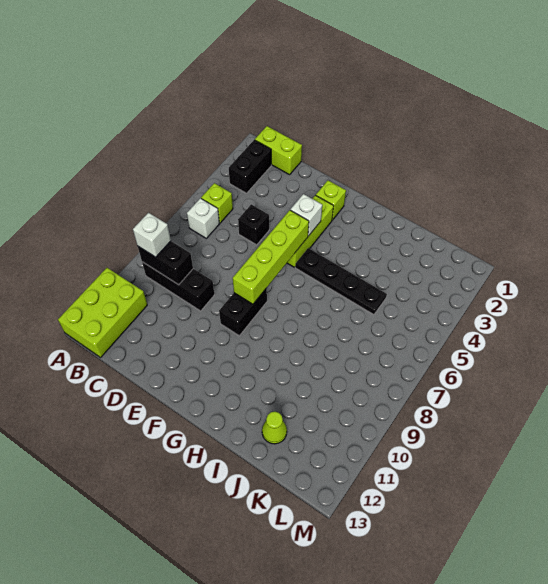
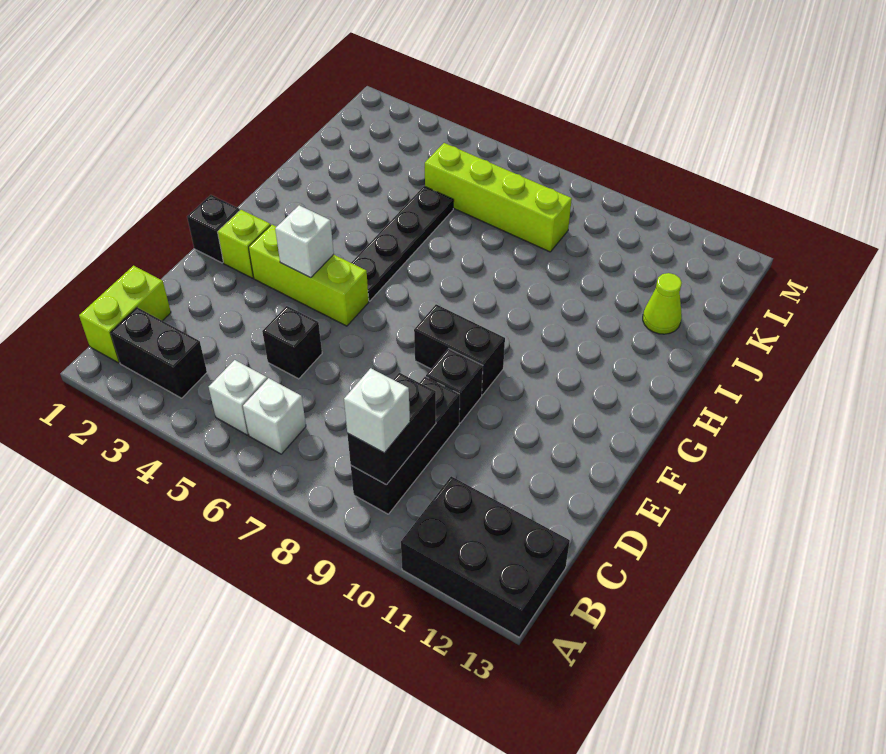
lime 2x3 brick [58,268,147,357] -> black 2x3 brick [401,476,570,637]
lime 1x1 brick [201,183,233,223] -> white 1x1 brick [209,360,267,435]
none -> black 1x1 brick [426,349,483,423]
none -> black 1x1 brick [187,195,240,263]
lime 1x4 brick [233,210,309,304] -> lime 1x4 brick moved to [425,143,572,252]

